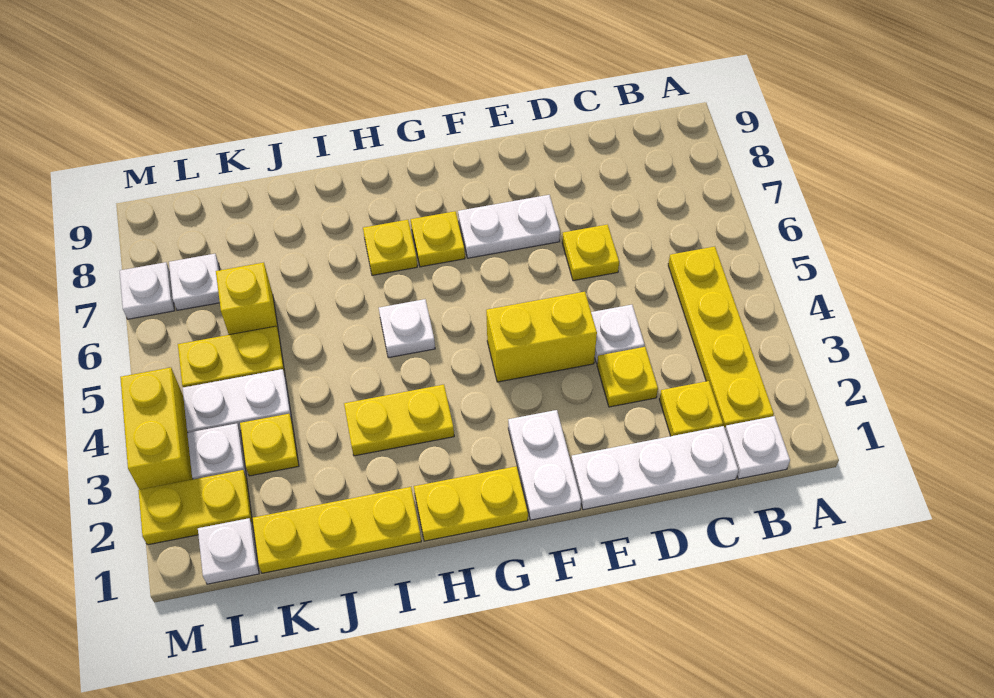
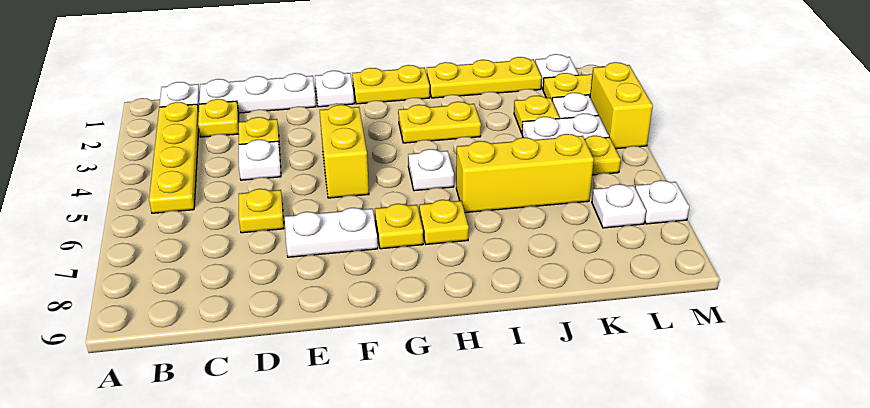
yellow 1x2 brick [486,292,597,382] -> yellow 1x2 brick turned to [320,105,369,198]
white 1x2 plate [508,410,581,520] -> white 1x1 plate [315,71,354,107]
yellow 1x1 brick [216,263,279,335] -> yellow 1x3 brick [456,134,594,213]

